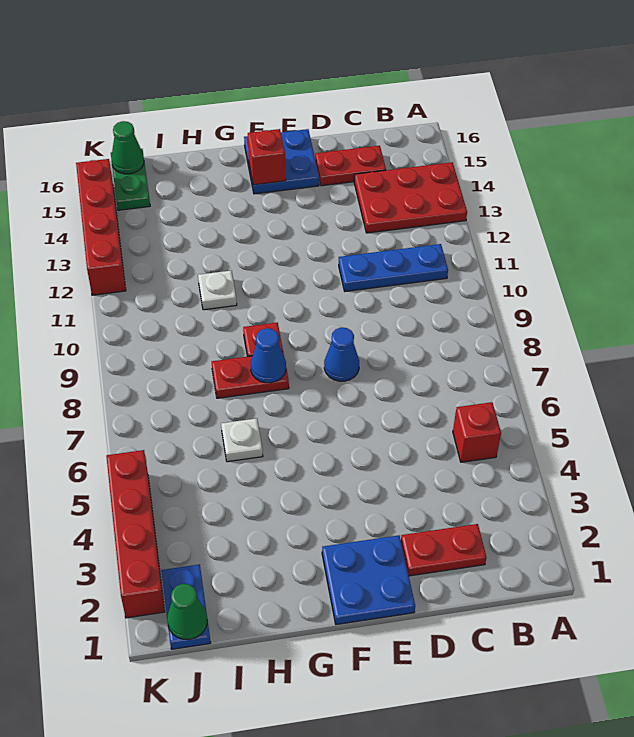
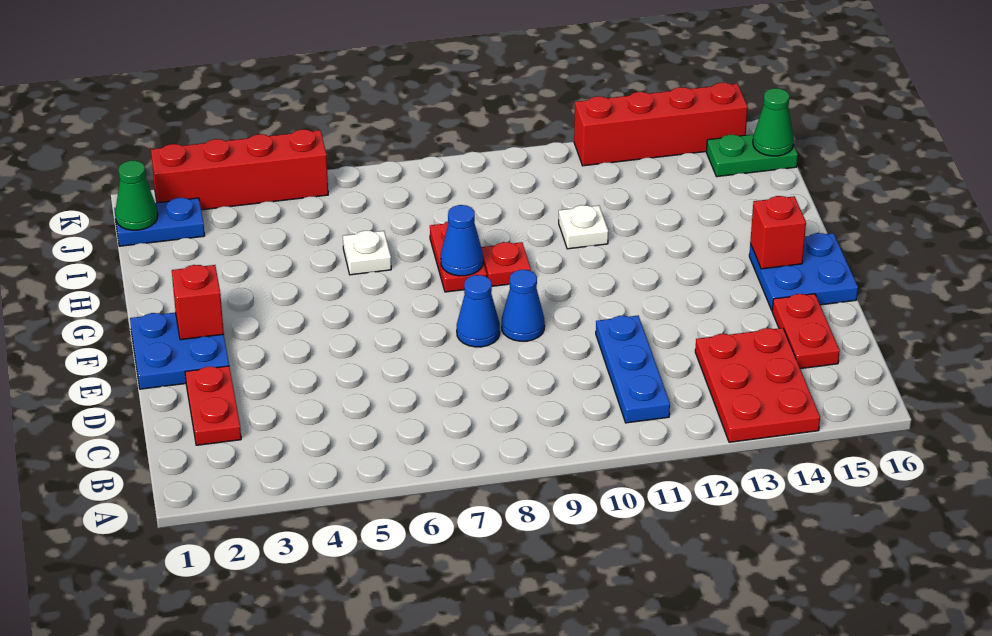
red 1x1 brick [453,402,501,462] -> red 1x1 brick moved to [172,265,224,340]
none -> blue 1x1 cone [502,270,545,341]

